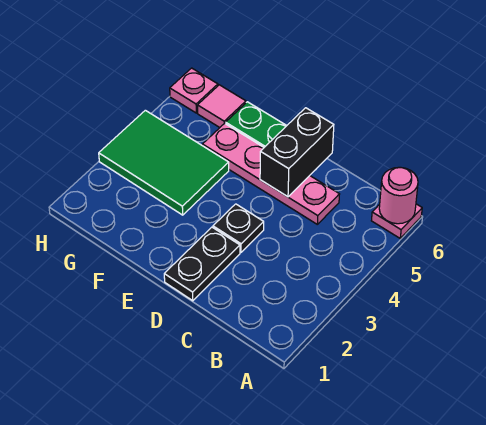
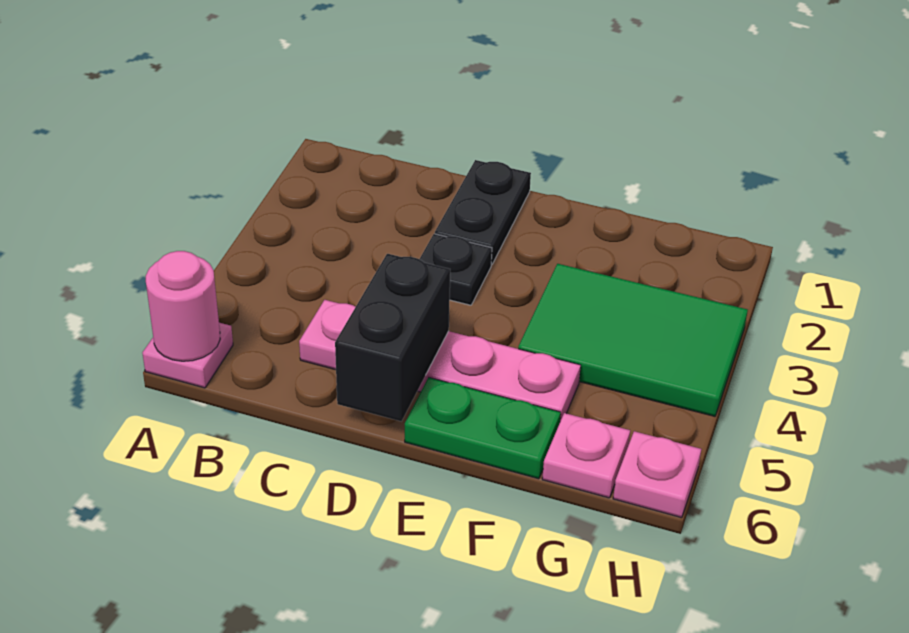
pink 1x1 tile [198,85,246,127] -> pink 1x1 plate [542,413,630,498]

